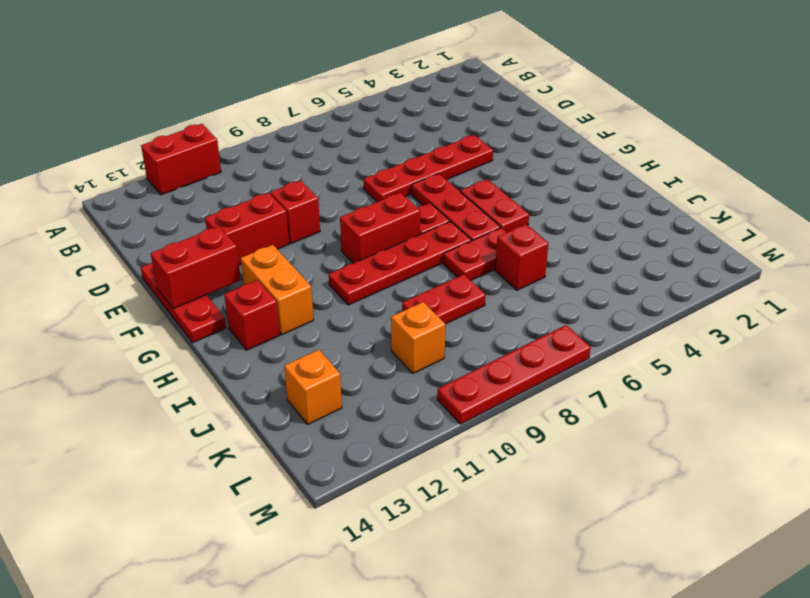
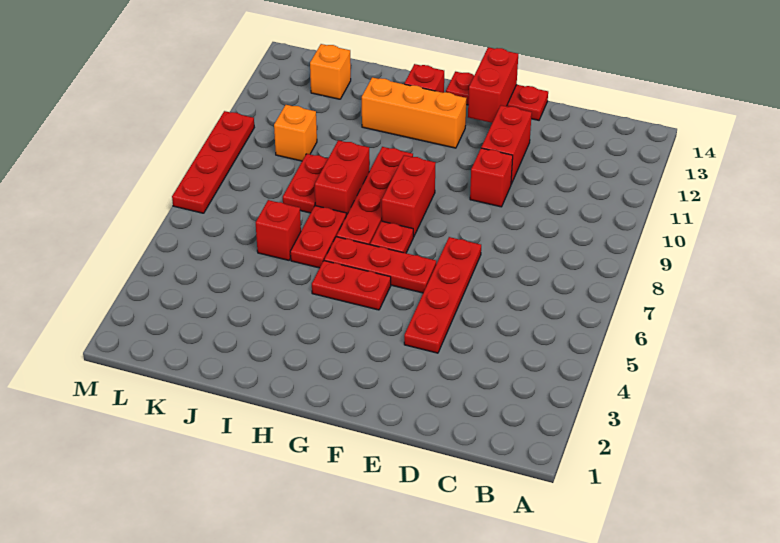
red 1x2 brick [141,124,221,195] -> red 1x2 brick moved to [315,140,369,216]
orange 1x2 brick [241,245,314,335] -> orange 1x3 brick [362,77,466,148]

